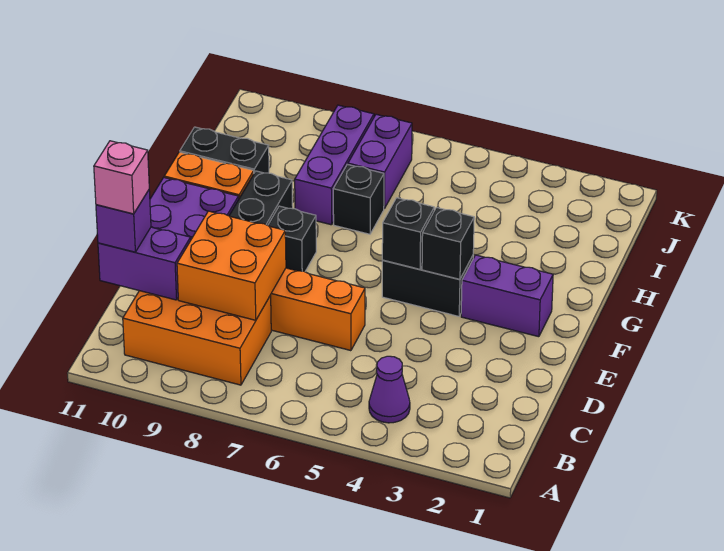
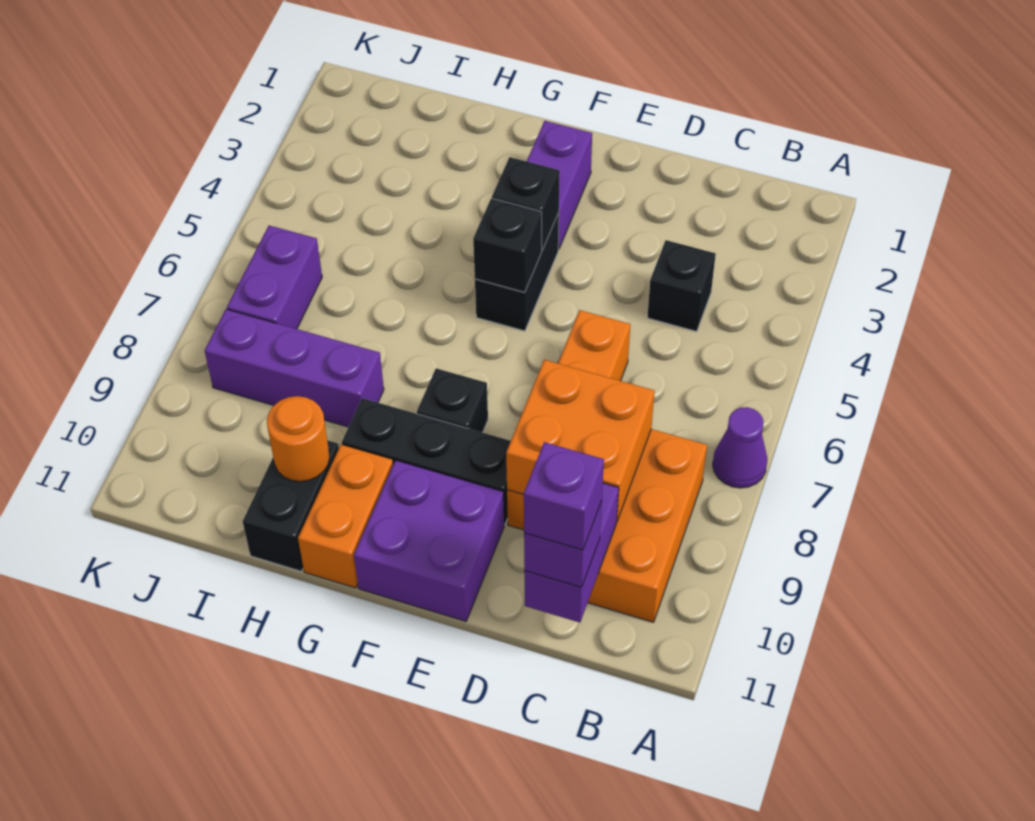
purple 1x1 cone [369,356,410,423] -> purple 1x1 cone moved to [713,407,768,488]
pink 1x1 brick [94,141,149,214] -> purple 1x1 brick [523,442,604,550]
black 1x1 brick [333,164,384,234] -> black 1x1 brick moved to [647,240,716,332]
none -> orange 1x1 round brick [267,396,330,482]
purple 1x2 brick [348,114,412,208] -> purple 1x2 brick turned to [227,225,322,329]

